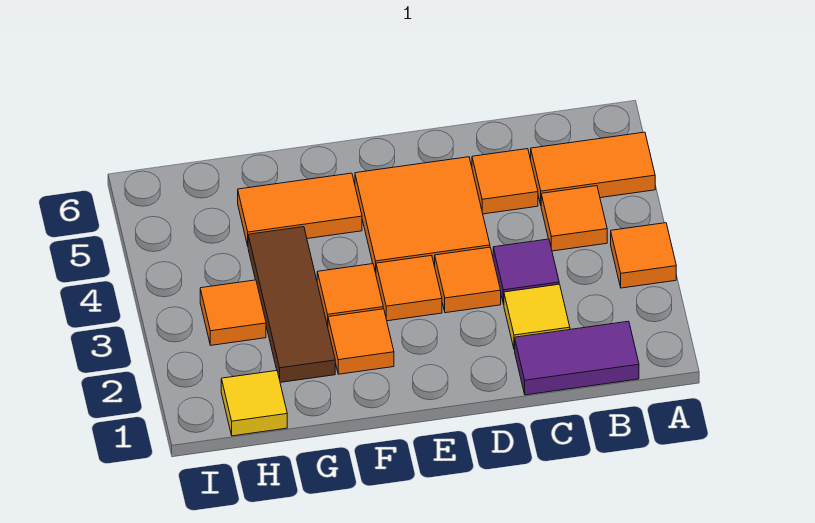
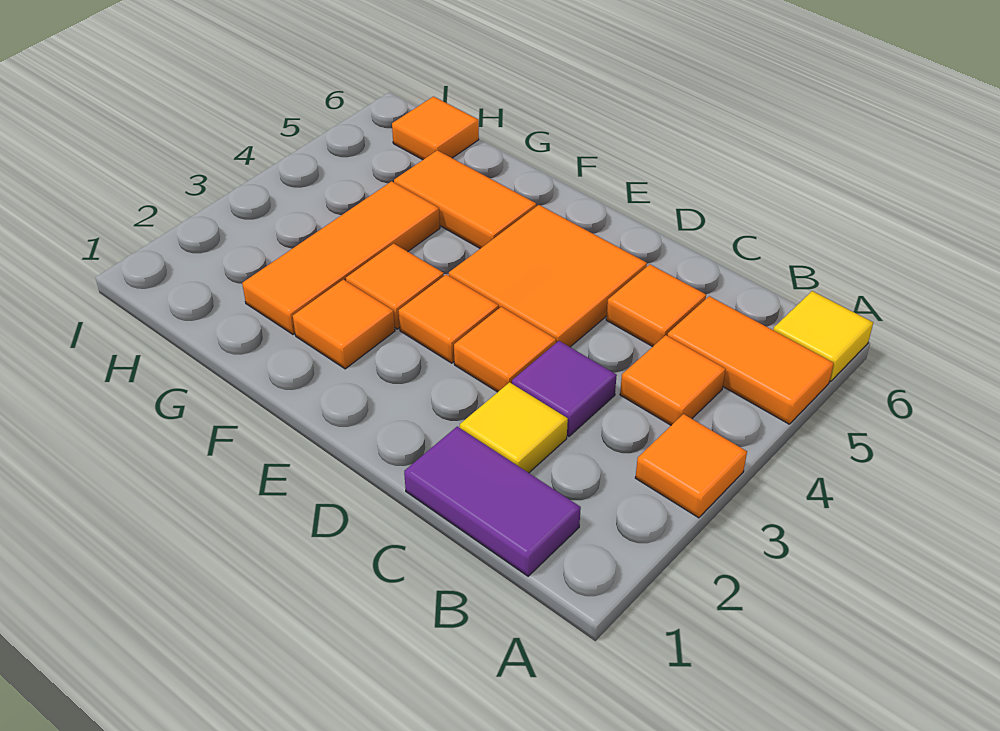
brown 1x3 tile [248,227,335,382] -> orange 1x3 tile [242,181,440,334]
yellow 1x1 tile [221,371,287,436] -> yellow 1x1 tile moved to [773,291,873,381]
orange 1x1 tile [200,280,266,345] -> orange 1x1 tile moved to [392,97,479,160]

